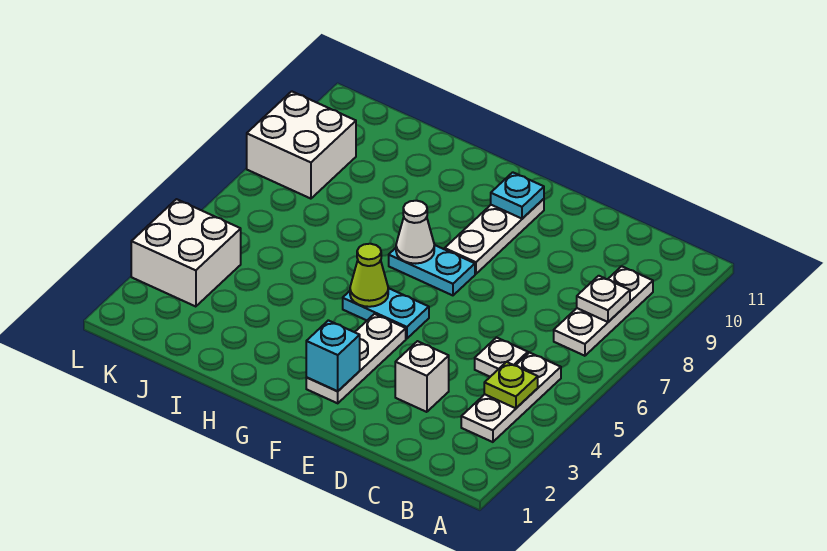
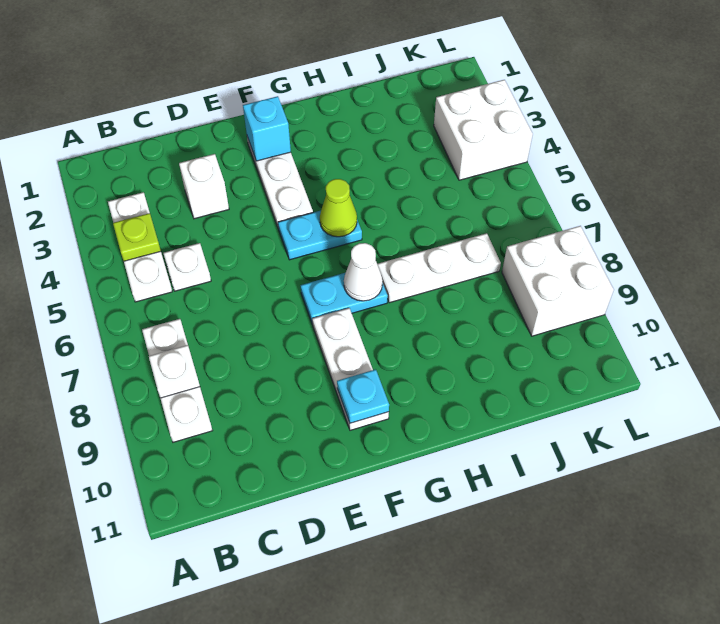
none -> white 1x3 plate [377,233,501,303]

